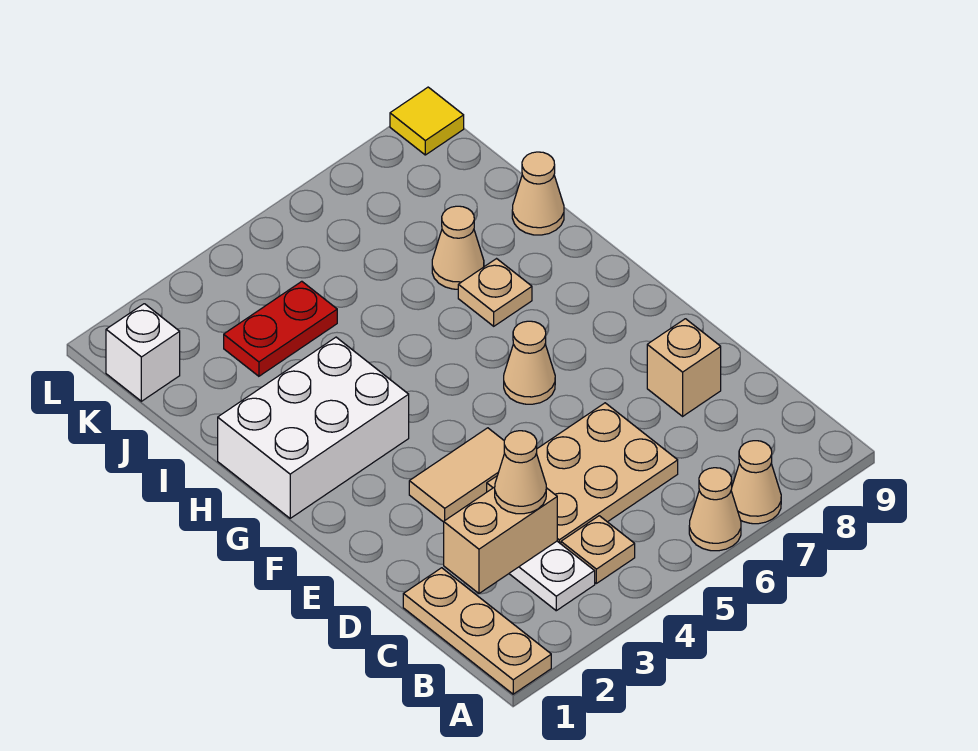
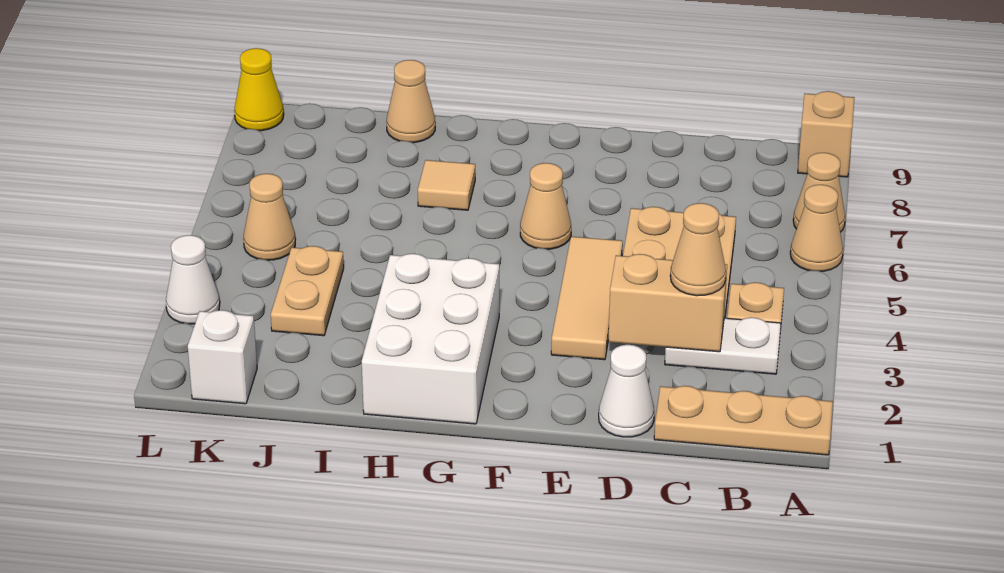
tan 1x2 brick [444,487,557,594] -> tan 1x2 brick turned to [608,254,727,352]
none -> white 1x1 cone [599,345,654,437]
tan 1x1 brick [647,319,721,416] -> tan 1x1 brick moved to [798,91,854,177]
tan 1x2 tile [409,428,505,522] -> tan 1x3 tile [551,236,623,360]
tan 1x1 plate [458,259,532,326] -> tan 1x1 tile [418,160,475,210]
tan 1x1 cone [432,206,484,289] -> tan 1x1 cone moved to [243,174,295,260]
red 1x2 plate [224,281,337,376] -> tan 1x2 plate [271,246,344,336]
none -> white 1x1 cone [166,235,220,324]
yellow 1x1 tile [390,87,464,155] -> yellow 1x1 cone [234,48,284,131]

